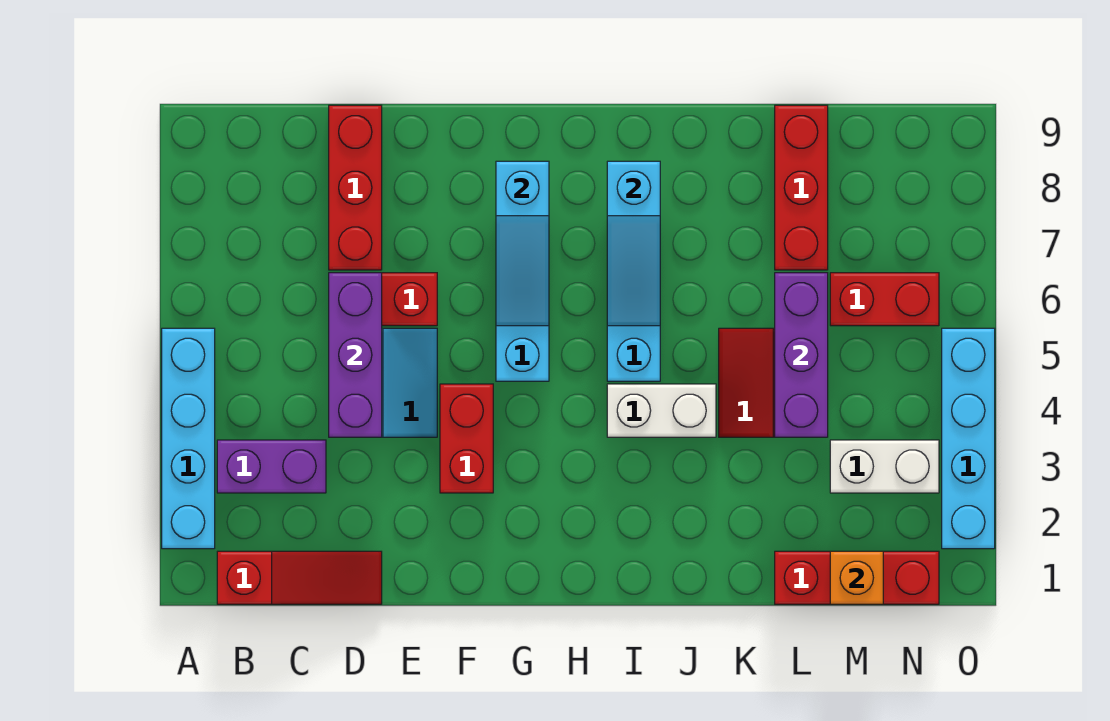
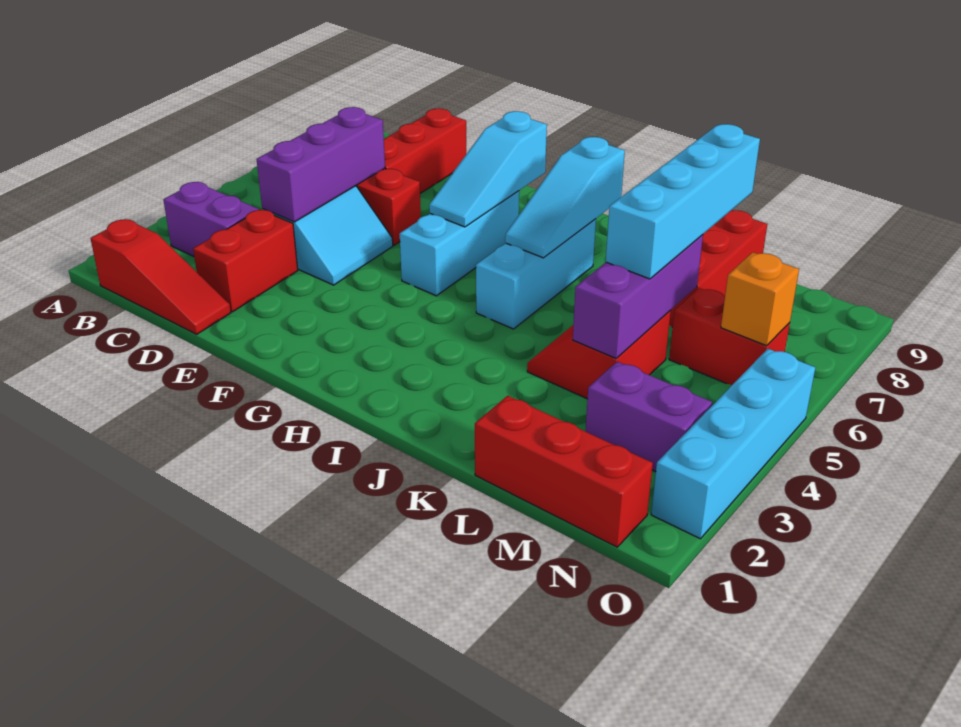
cyan 1x4 brick [162,328,215,549] -> cyan 1x4 brick moved to [606,124,760,279]
red 1x2 brick [440,384,493,493] -> red 1x2 brick moved to [193,210,298,312]
white 1x2 brick [607,384,716,437] -> none
orange 1x1 brick [830,551,883,604] -> orange 1x1 brick moved to [721,252,799,346]
white 1x2 brick [830,440,939,493] -> purple 1x2 brick [586,362,712,471]

